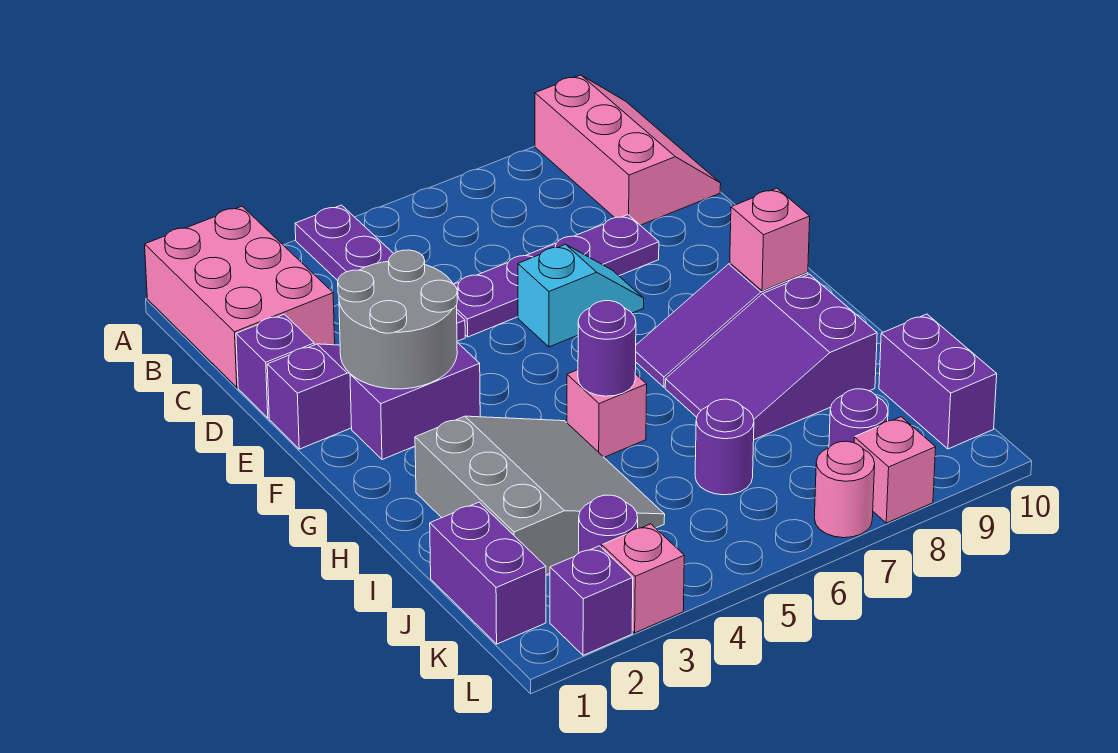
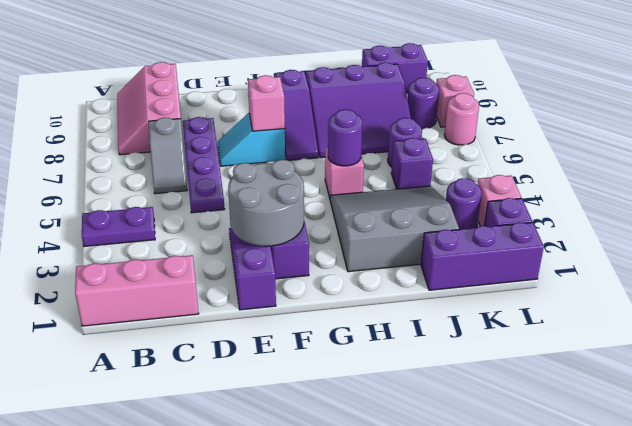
pink 2x3 brick [145,206,335,387] -> pink 1x3 brick [75,255,199,326]
purple 1x4 plate [295,205,465,341] -> purple 1x2 plate [82,207,155,247]
pink 2x3 slope [535,75,721,225] -> pink 2x3 slope turned to [117,62,181,155]
none -> grey 1x2 slope [149,117,187,194]
purple 1x1 brick [236,314,314,418] -> purple 1x1 brick moved to [391,138,433,189]
cyan 1x2 slope [518,244,644,347] -> cyan 1x2 slope turned to [218,113,285,166]
pink 1x1 brick [730,188,810,291] -> pink 1x1 brick moved to [248,75,285,131]
purple 2x3 slope [665,274,877,440] -> purple 3x3 slope [306,62,411,158]
purple 1x2 brick [430,502,546,644] -> purple 1x3 brick [421,222,544,290]

